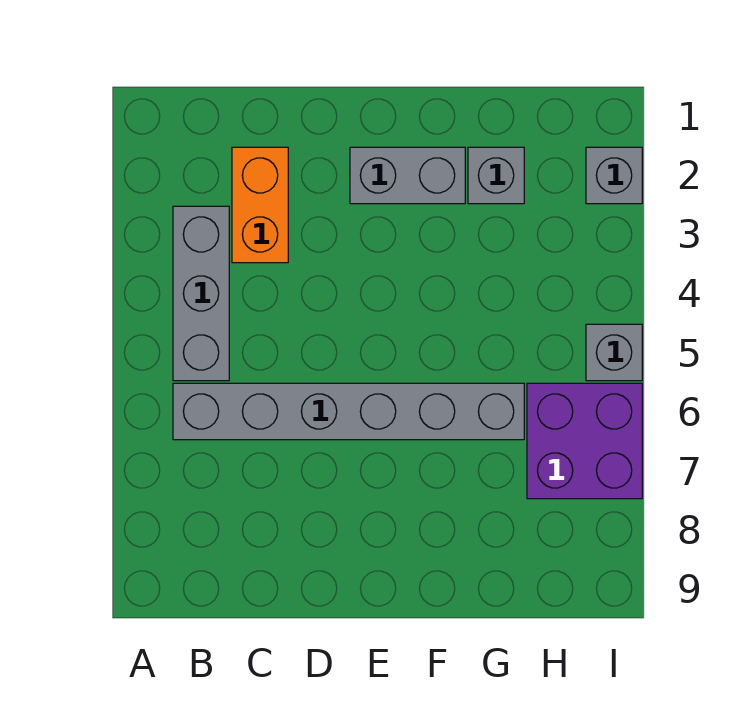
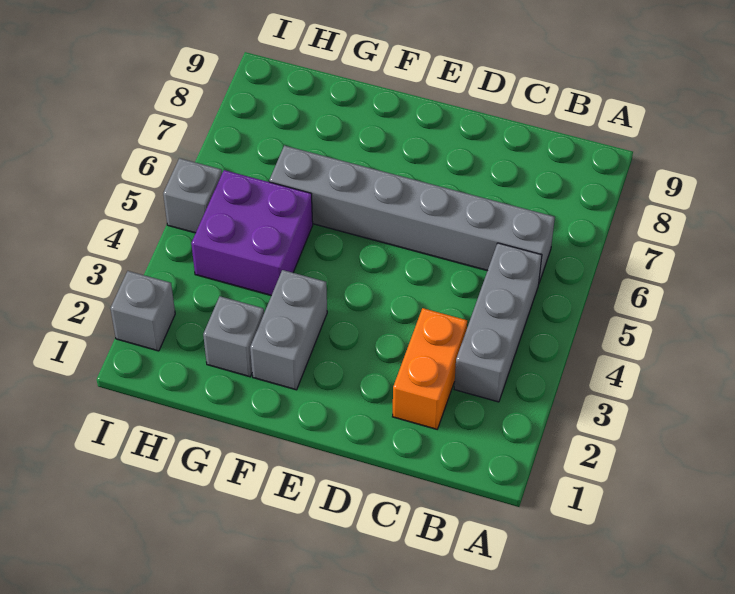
grey 1x2 brick [350,147,465,204] -> grey 1x2 brick turned to [250,270,327,390]
purple 2x2 brick [527,383,642,499] -> purple 2x2 brick moved to [191,170,313,296]

